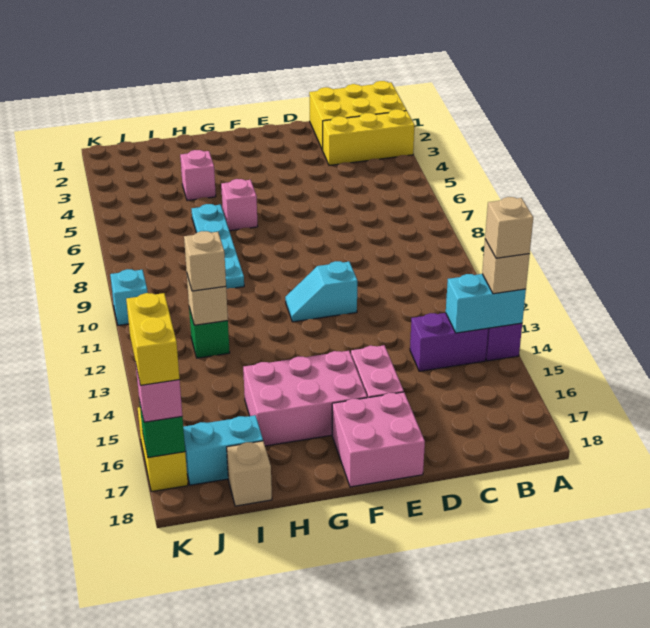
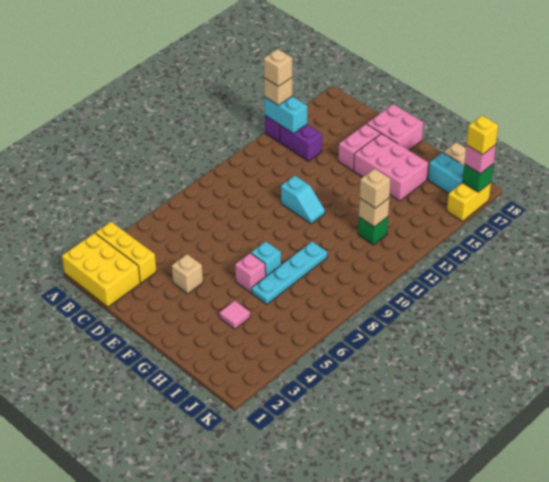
none -> tan 1x1 brick [172,254,203,294]
pink 1x1 brick [180,150,216,201] -> pink 1x1 tile [219,301,250,329]
cyan 1x1 brick [110,269,148,325] -> cyan 1x1 brick moved to [251,241,281,276]
yellow 1x2 brick [126,293,180,385] -> yellow 1x1 brick [467,116,498,155]

